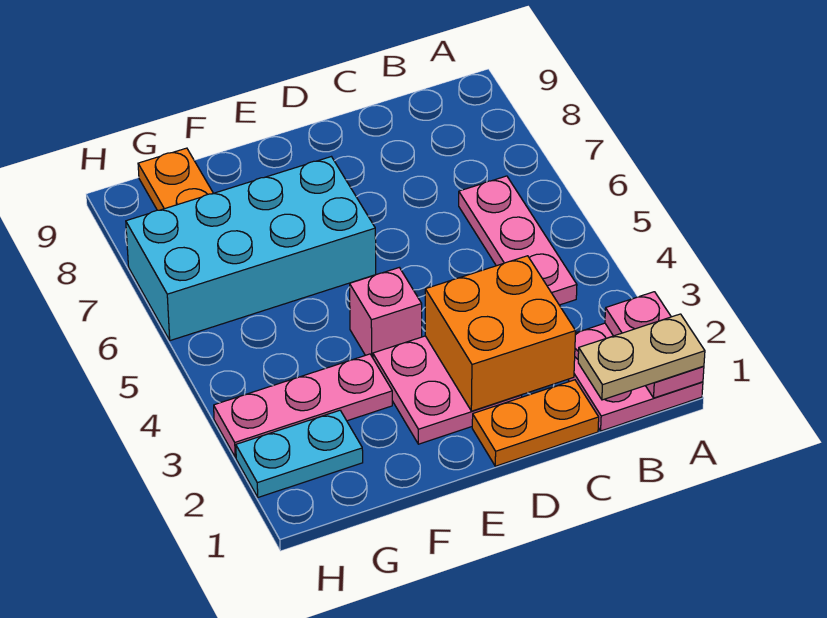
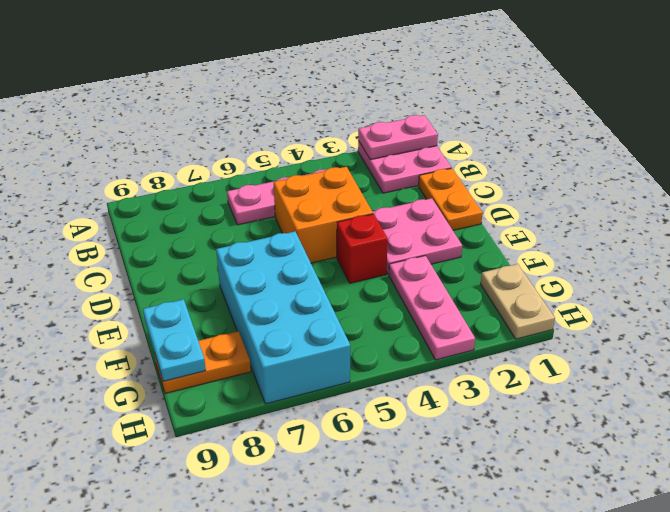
tan 1x2 plate [578,314,705,400] -> tan 1x2 plate moved to [481,264,555,339]
orange 2x2 brick [425,256,576,411] -> orange 2x2 brick moved to [274,167,373,263]
pink 1x1 brick [350,268,422,358] -> red 1x1 brick [337,214,388,283]
cyan 1x2 plate [236,410,363,497] -> cyan 1x2 plate moved to [143,299,206,381]

